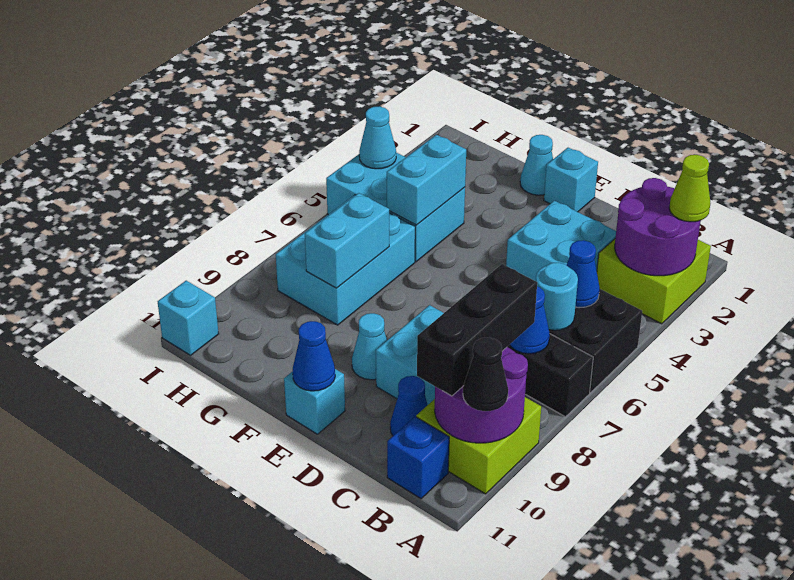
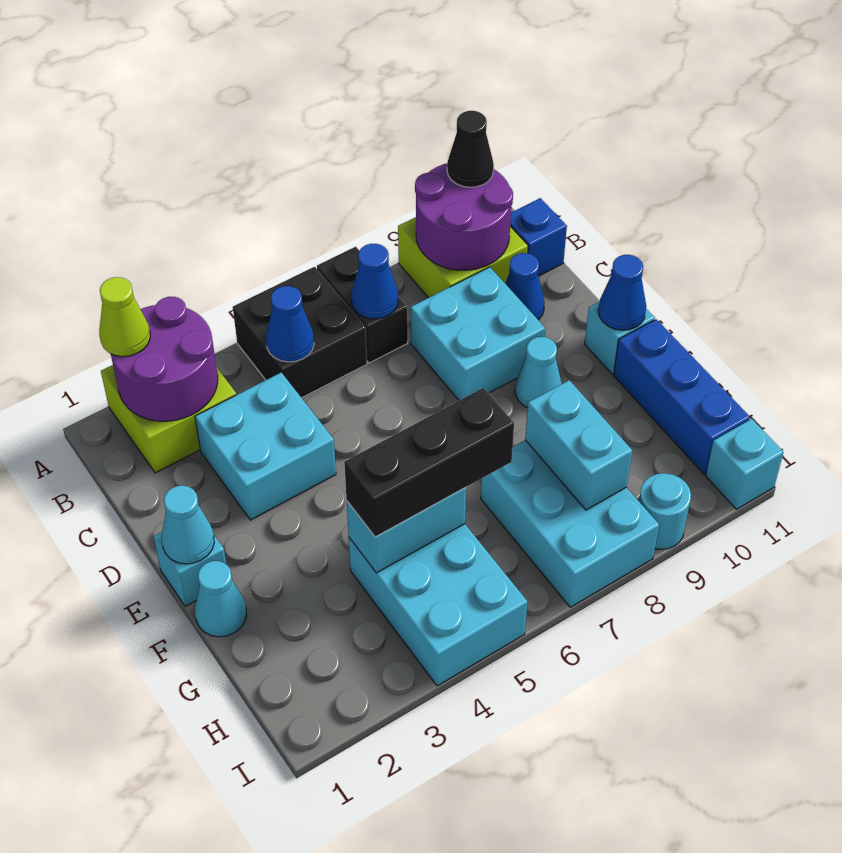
cyan 1x1 round brick [536,262,578,330] -> cyan 1x1 round brick moved to [639,473,691,550]
black 1x3 brick [417,264,537,396] -> black 1x3 brick moved to [344,388,514,537]
none -> blue 1x3 brick [614,319,750,474]
cyan 2x3 brick [276,195,415,325] -> cyan 2x3 brick turned to [481,440,659,607]
cyan 1x2 brick [305,193,389,288] -> cyan 1x2 brick turned to [525,380,632,510]
cyan 1x1 cone [359,106,396,169] -> cyan 1x1 cone moved to [162,486,214,564]

